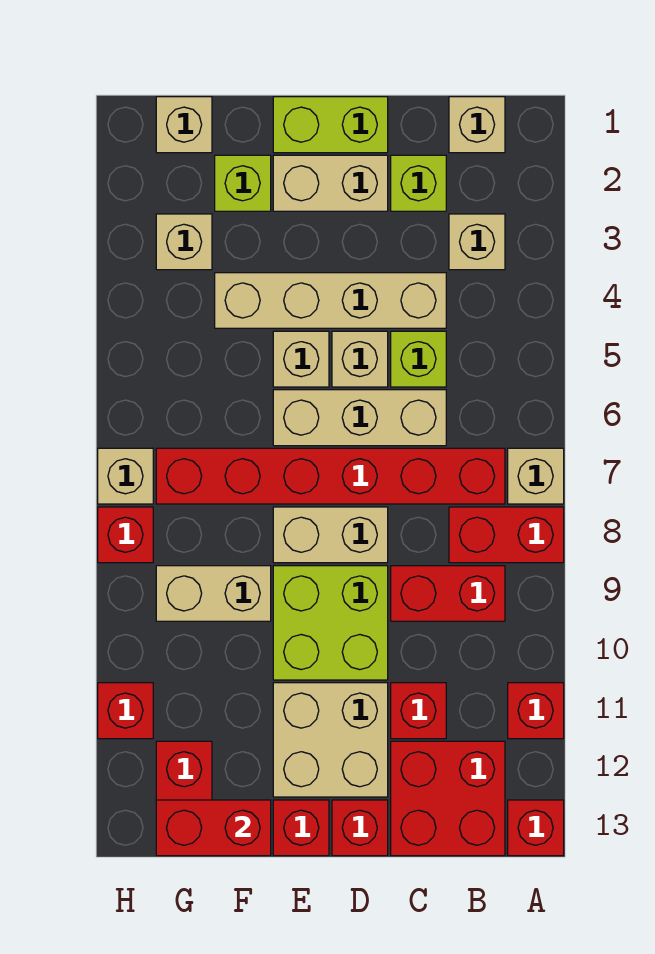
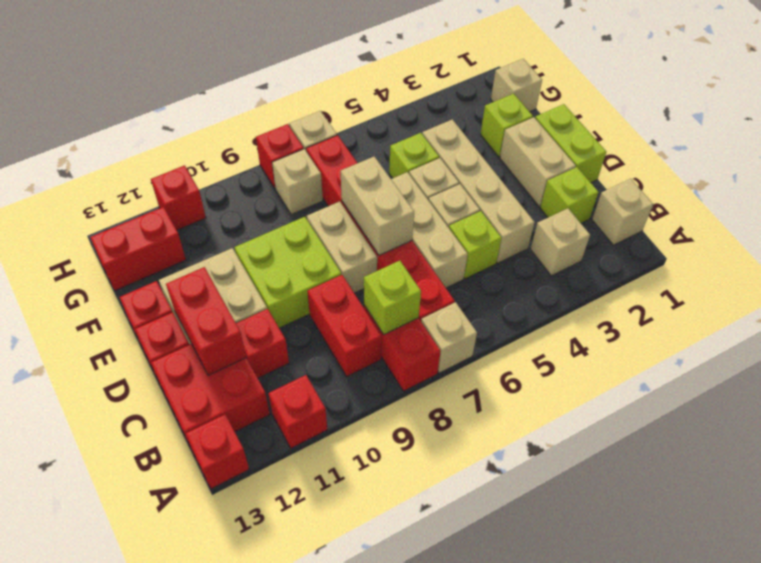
none -> lime 1x1 brick [364,261,421,334]
none -> lime 1x1 brick [389,133,439,178]
tan 1x2 brick [156,566,271,621] -> tan 1x2 brick moved to [341,156,414,255]
red 1x2 brick [156,800,271,856] -> red 1x2 brick moved to [166,267,246,376]
tan 1x1 brick [156,214,212,270] -> tan 1x1 brick moved to [272,149,323,215]

